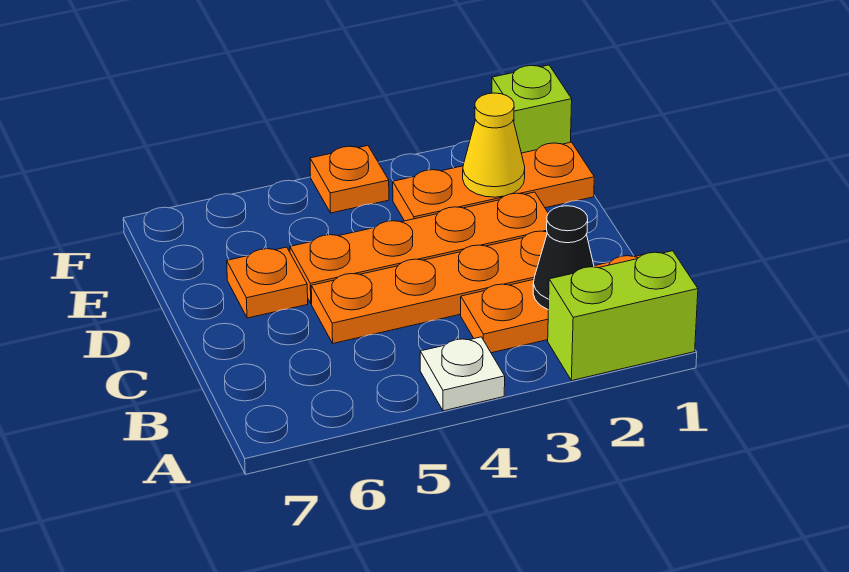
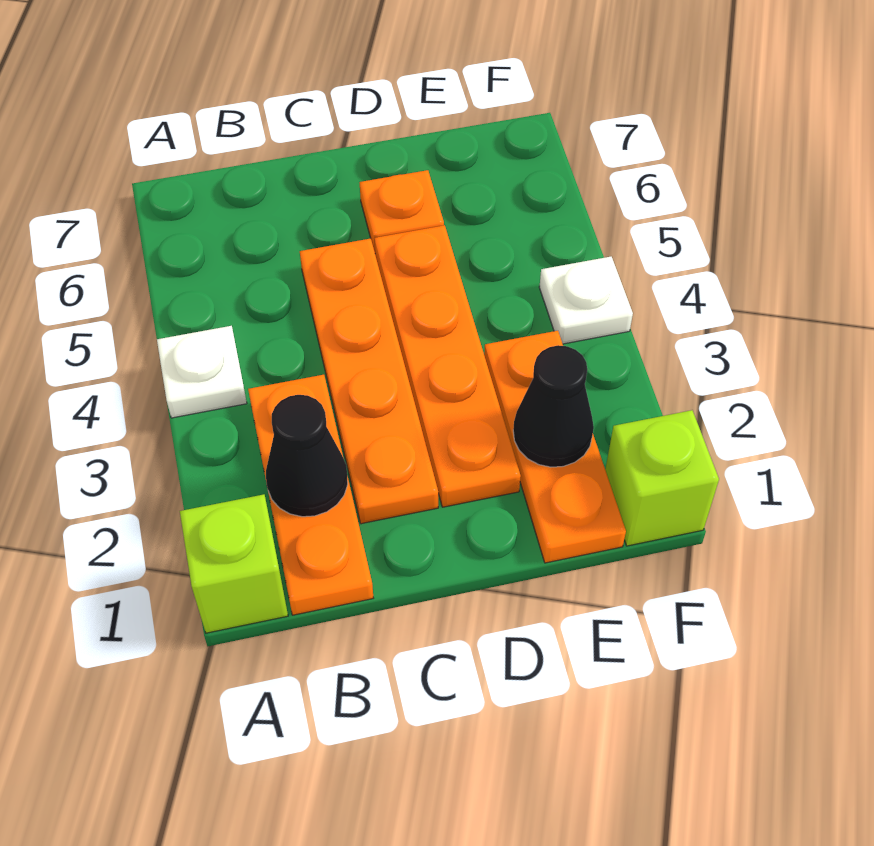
lime 1x2 brick [548,251,698,381] -> lime 1x1 brick [180,494,288,633]
yellow 1x1 cone [463,93,525,197] -> black 1x1 cone [513,345,594,467]
orange 1x1 plate [310,146,389,213] -> white 1x1 plate [539,257,633,344]

